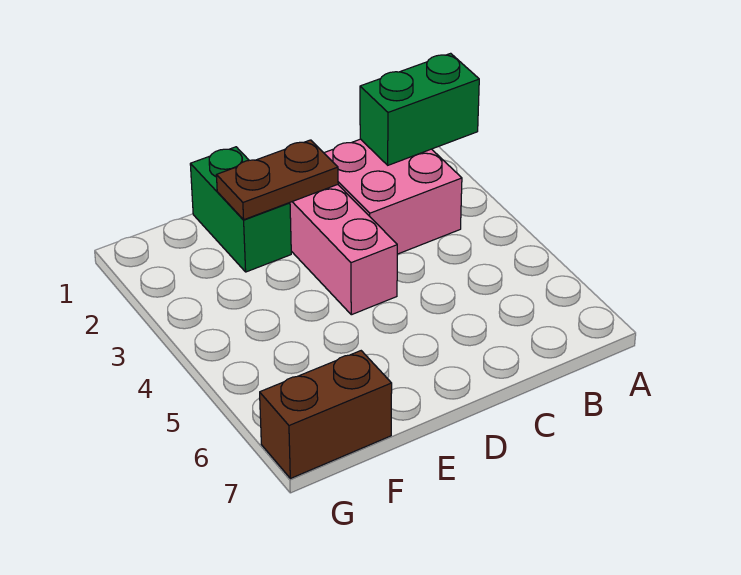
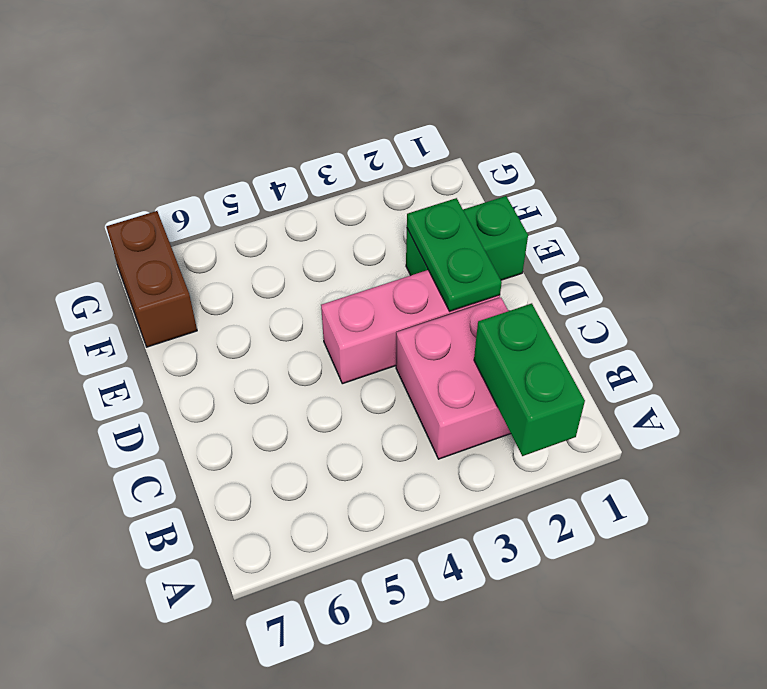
brown 1x2 plate [216,140,338,220] -> green 1x2 plate [407,198,502,311]

